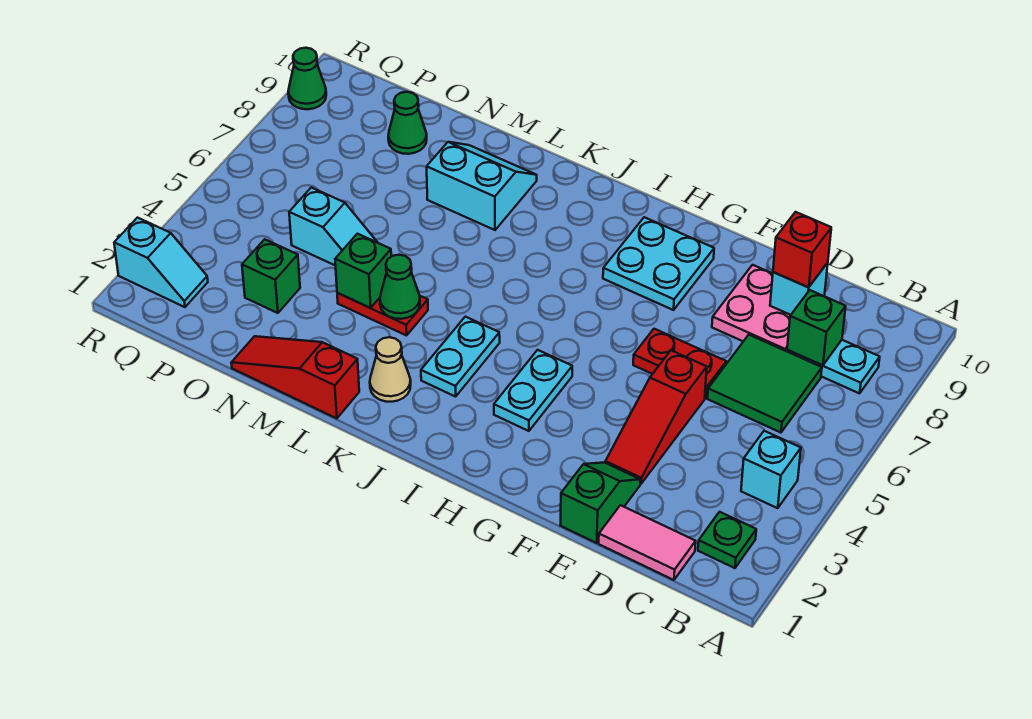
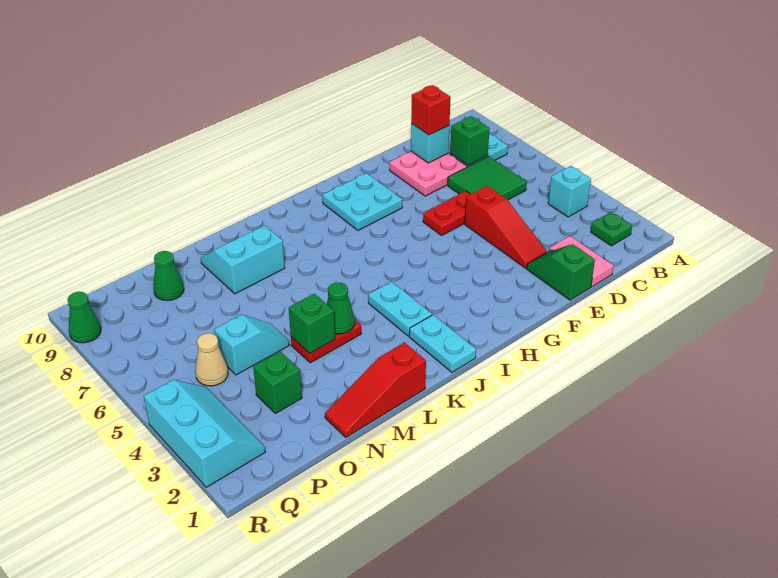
pink 1x2 tile [599,505,696,580] -> pink 1x2 tile turned to [549,236,614,287]
cyan 1x2 plate [494,350,572,431] -> cyan 1x2 plate moved to [409,315,476,372]
tan 1x1 cone [370,337,411,402] -> tan 1x1 cone moved to [195,333,228,386]
cyan 1x2 slope [114,218,208,307] -> cyan 2x3 slope [144,380,265,487]

